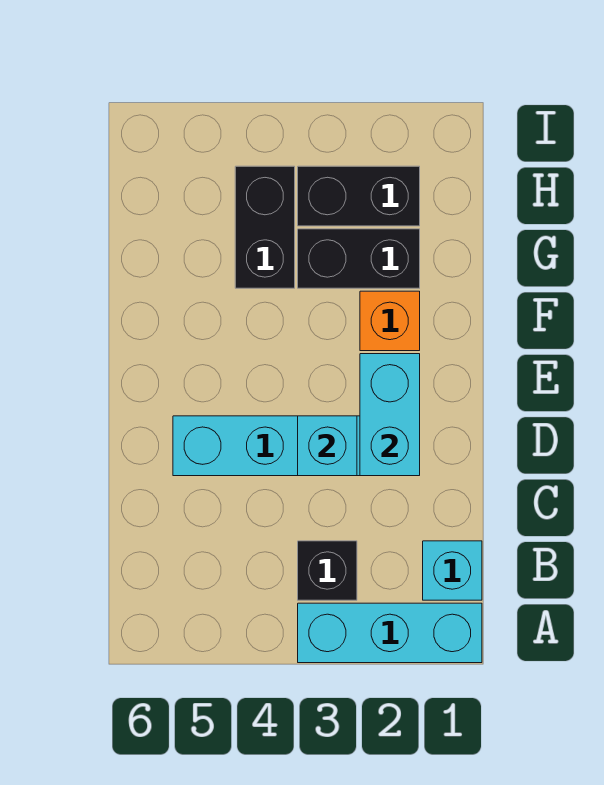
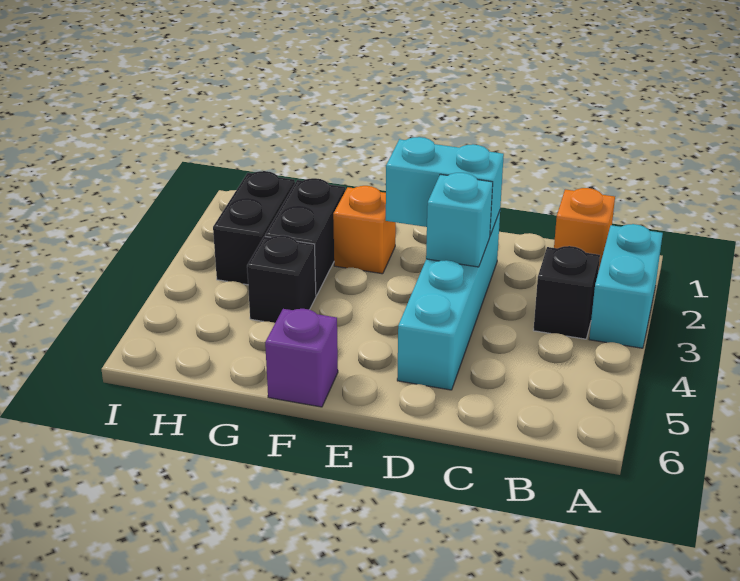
cyan 1x3 brick [298,603,482,663] -> cyan 1x2 brick [589,224,663,348]
cyan 1x1 brick [423,541,482,600] -> orange 1x1 brick [554,188,615,271]
none -> purple 1x1 brick [265,309,338,407]
black 1x2 brick [235,166,295,288] -> black 1x1 brick [247,235,316,323]

